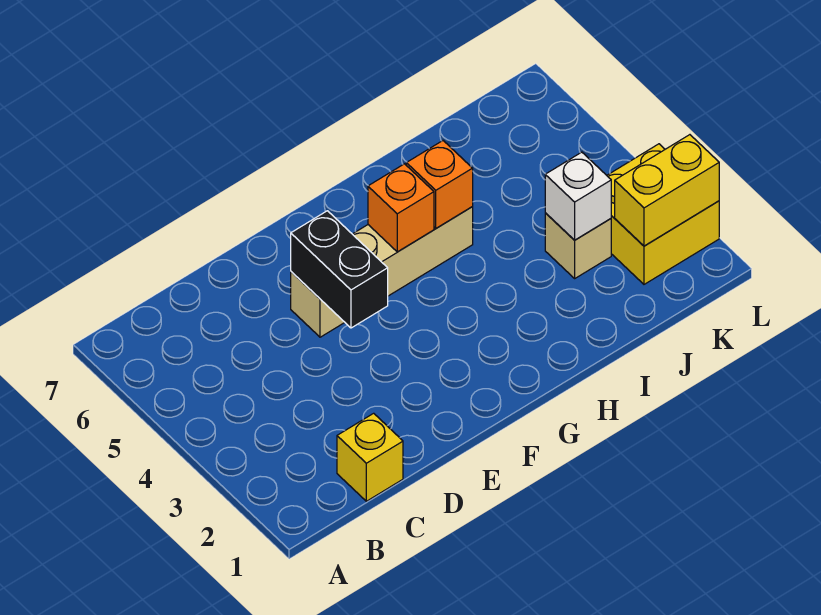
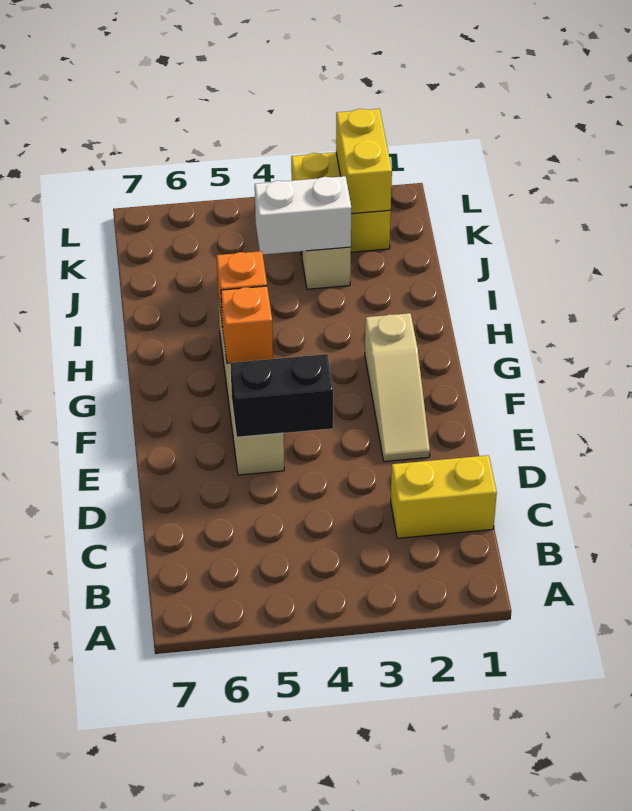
yellow 1x1 brick [337,413,403,501] -> yellow 1x2 brick [391,455,497,538]
none -> tan 1x3 slope [365,313,430,462]
white 1x1 brick [545,152,611,240] -> white 1x2 brick [255,176,351,255]

